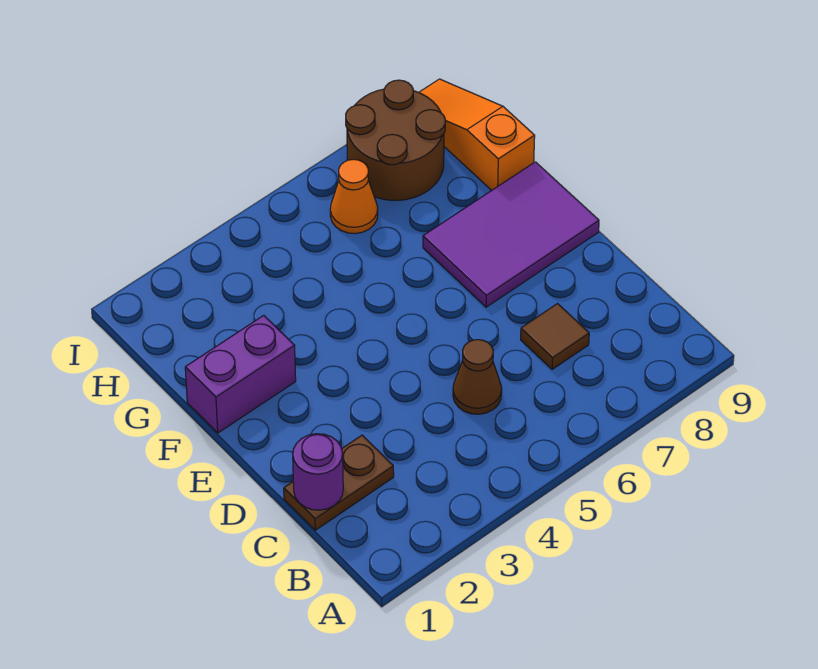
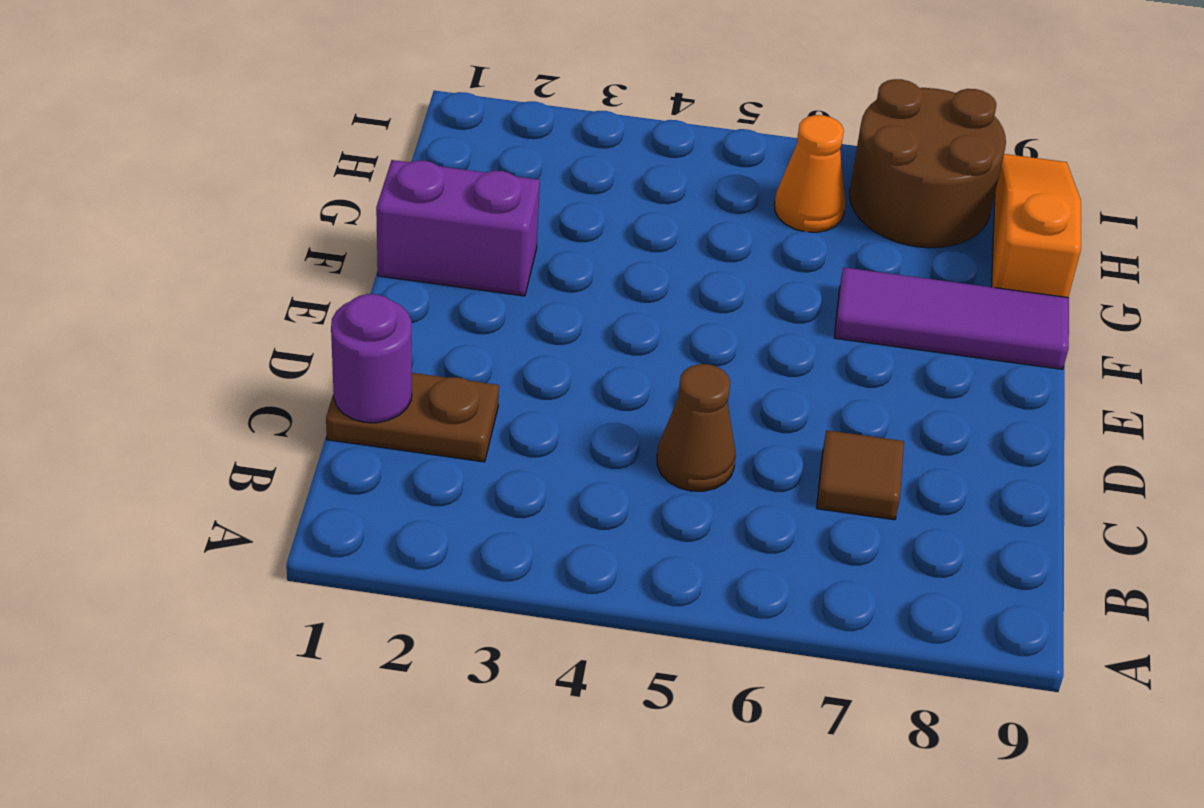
purple 2x3 tile [423,162,599,307] -> purple 1x3 tile [834,267,1069,369]

